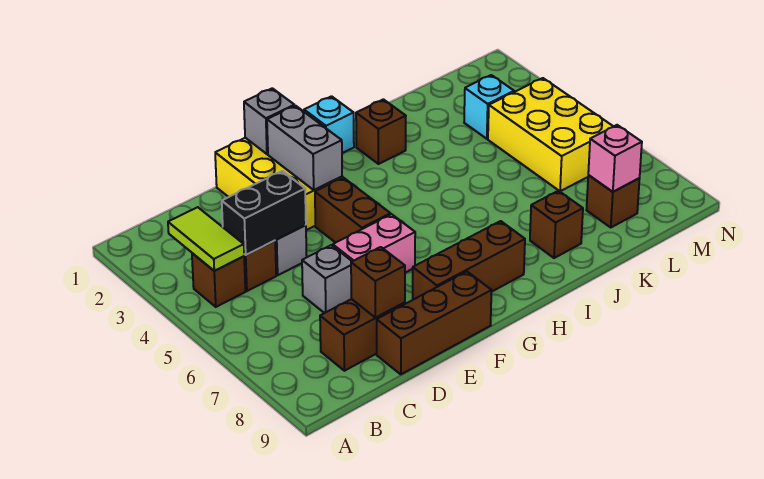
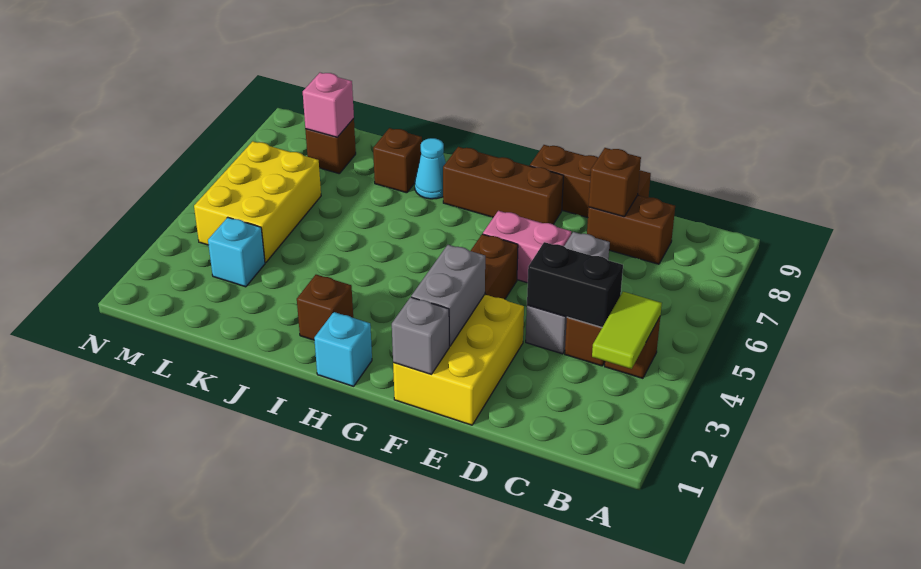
none -> cyan 1x1 cone [415,138,446,199]

